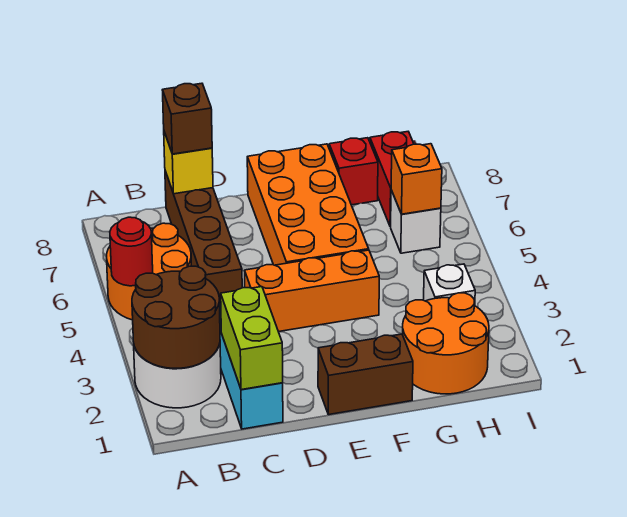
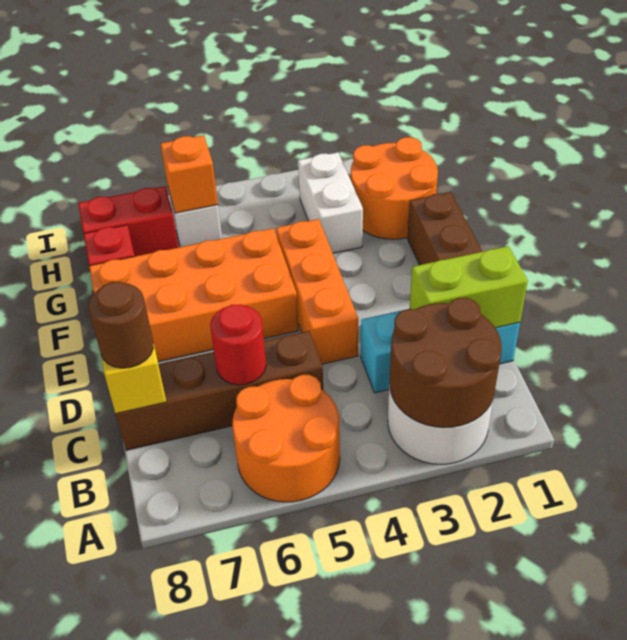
red 1x1 round brick [110,217,153,286] -> red 1x1 round brick moved to [210,305,266,385]
brown 1x1 brick [162,83,212,154] -> brown 1x1 round brick [88,282,153,368]
white 1x1 brick [424,264,475,306] -> white 1x2 brick [298,152,363,253]

